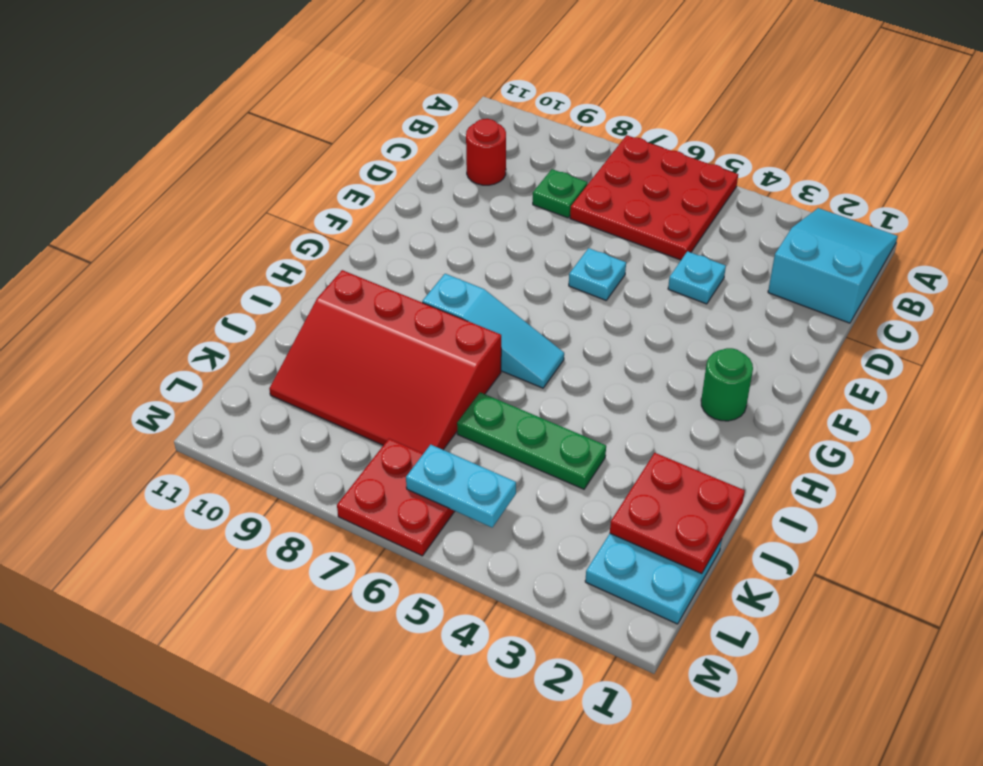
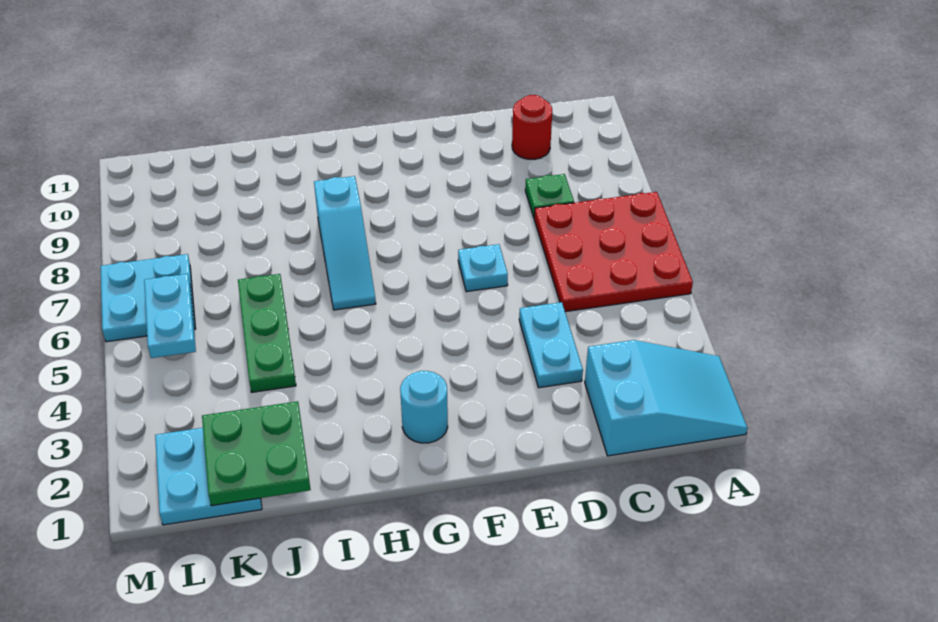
cyan 1x1 plate [668,251,726,304] -> cyan 1x2 plate [519,302,583,388]
green 1x1 round brick [701,348,753,421] -> cyan 1x1 round brick [400,371,448,443]
red 3x4 slope [269,270,501,454] -> none
red 2x2 plate [610,453,745,574] -> green 2x2 plate [202,401,311,506]
red 2x2 plate [337,439,455,556] -> cyan 2x2 plate [101,254,196,342]

